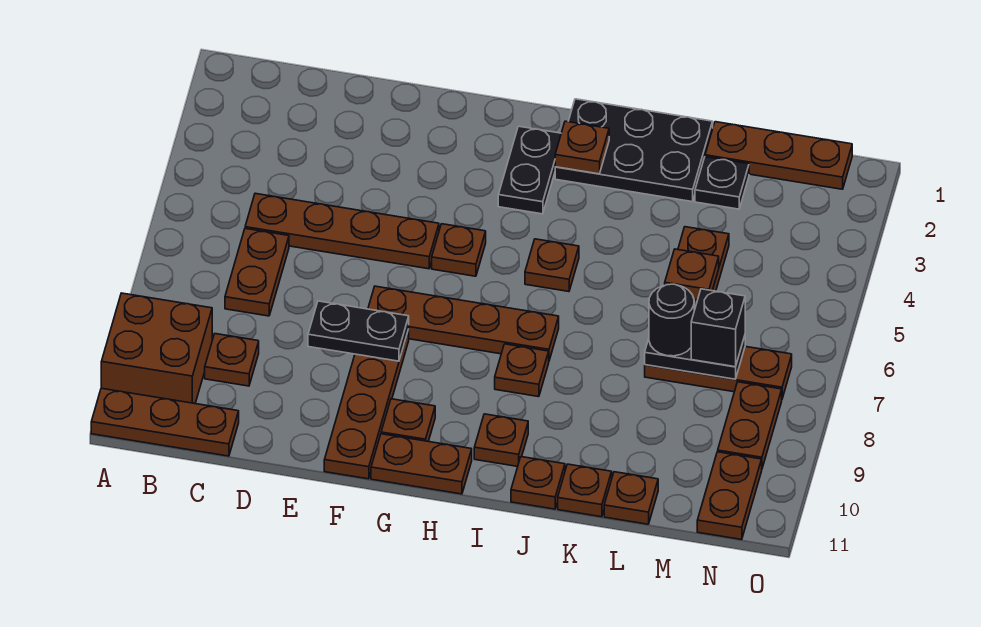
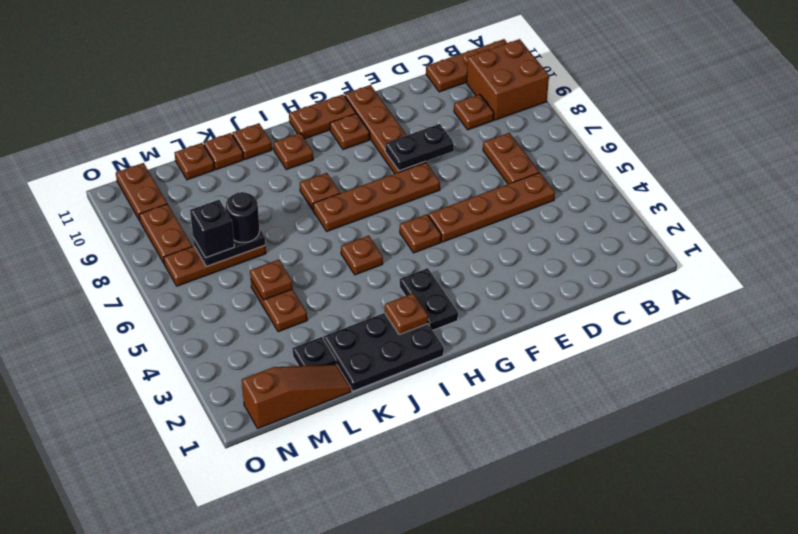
brown 1x3 plate [705,122,852,189] -> brown 1x3 slope [242,364,351,429]

